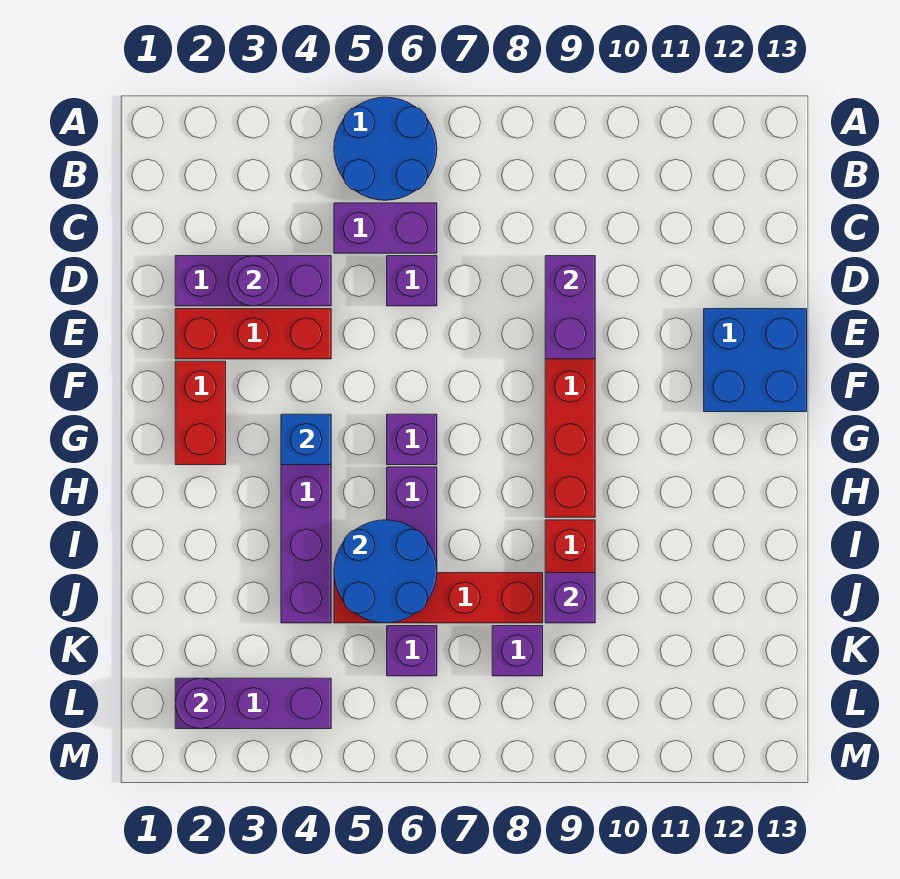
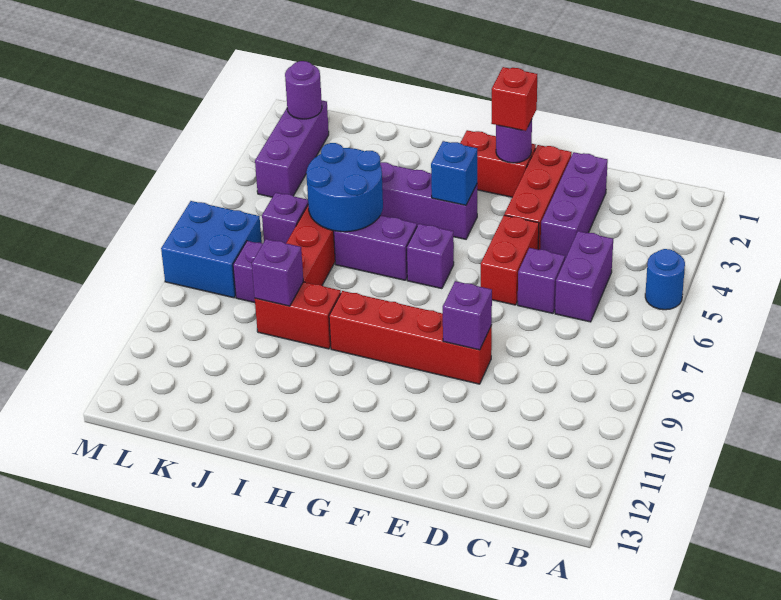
blue 2x2 round brick [334,97,437,200] -> blue 1x1 round brick [645,249,685,310]
purple 1x1 round brick [228,256,278,306] -> purple 1x1 round brick moved to [496,120,532,163]
purple 1x2 brick [545,256,595,359] -> purple 1x1 brick [443,281,492,350]
none -> red 1x2 brick [481,215,539,305]
blue 2x2 brick [704,309,807,412] -> blue 2x2 brick moved to [161,201,262,298]
none -> red 1x1 brick [491,67,537,131]

